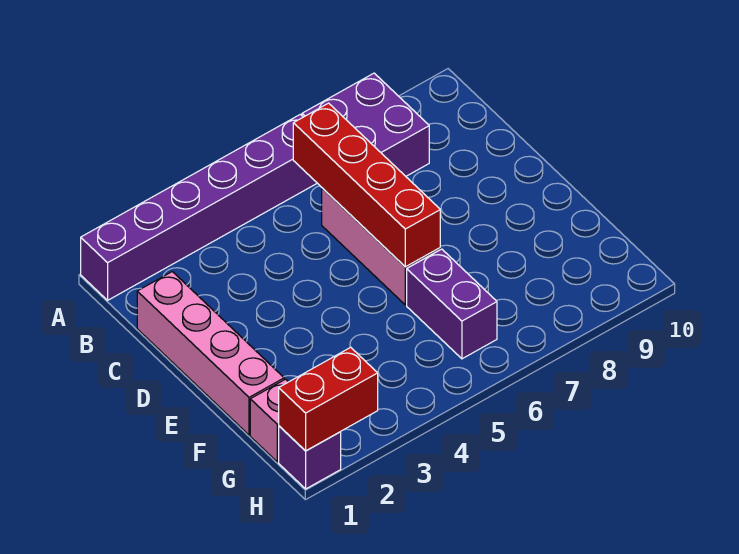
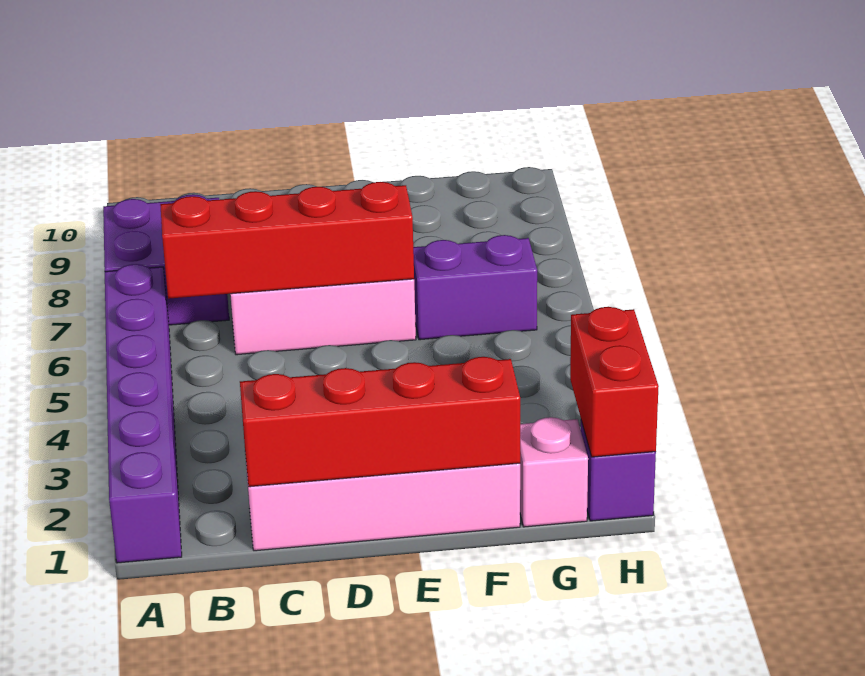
none -> red 1x4 brick [240,357,520,487]

